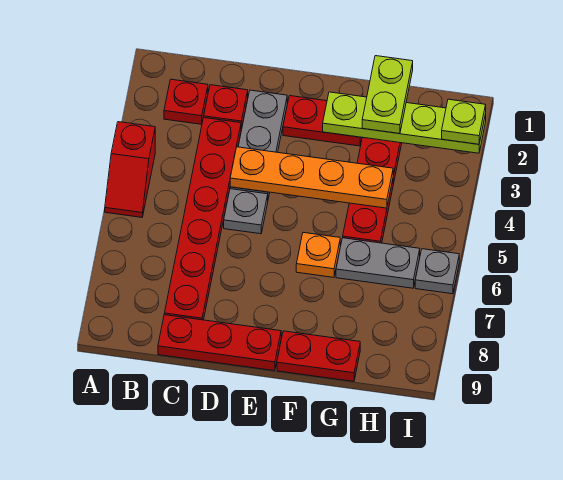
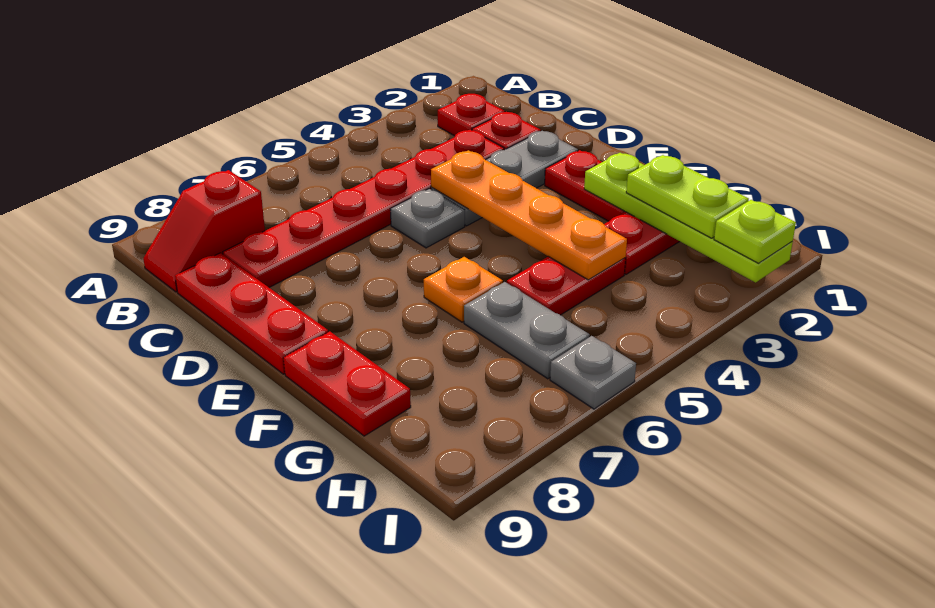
red 1x2 slope [105,122,155,217] -> red 1x2 slope moved to [143,170,265,292]
lime 1x2 plate [362,56,413,134] -> lime 1x2 plate turned to [626,155,749,238]

